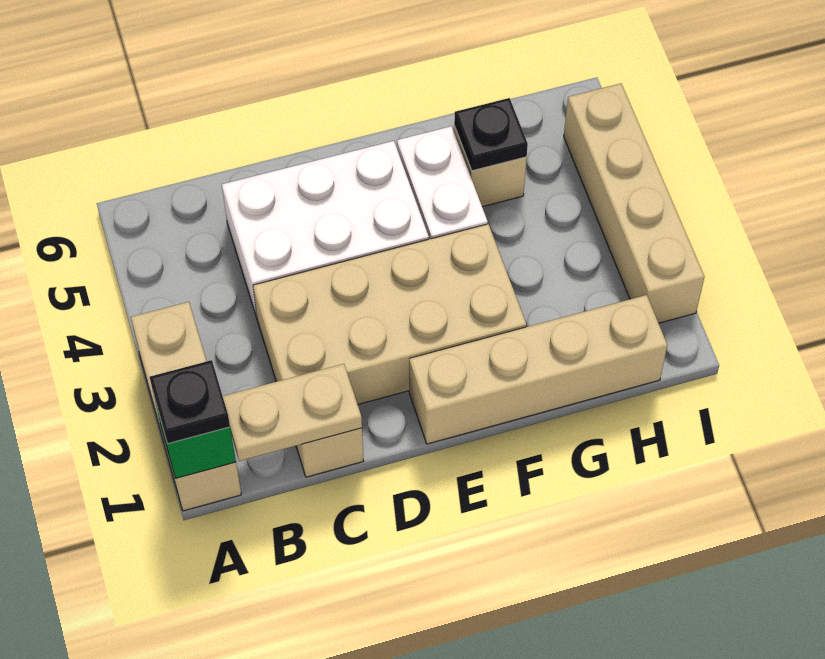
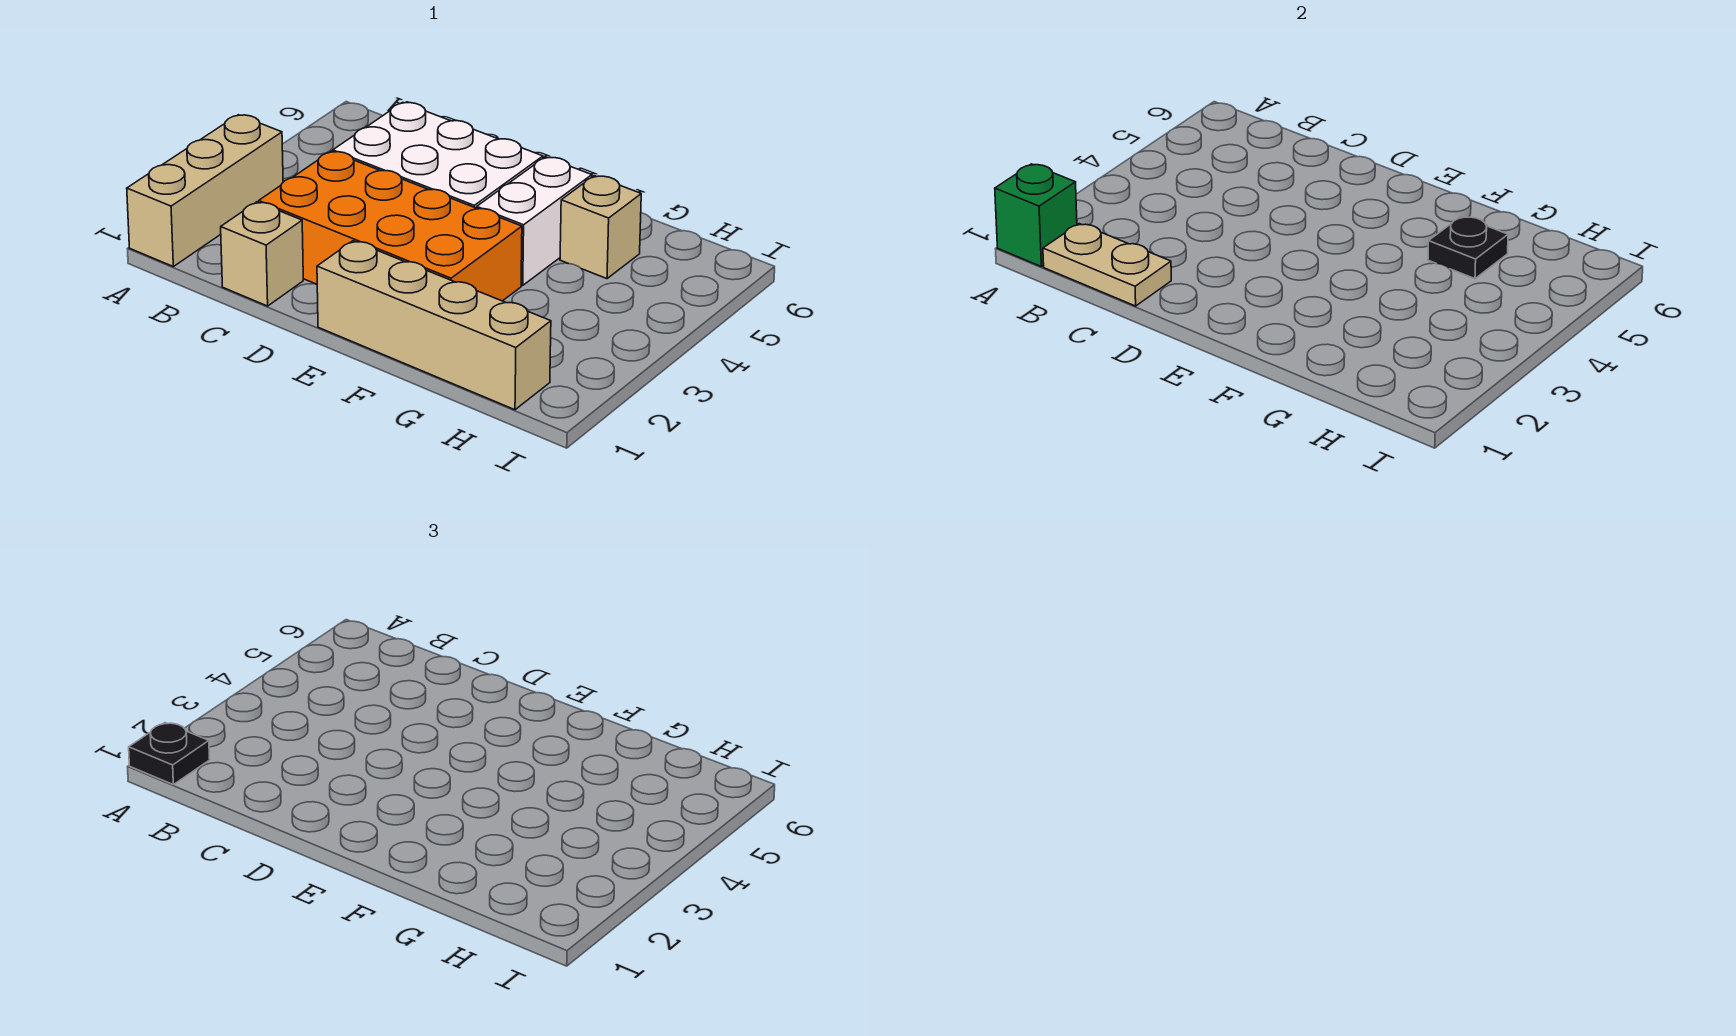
tan 2x4 brick [253,224,527,404] -> orange 2x4 brick [259,151,522,301]
tan 1x4 brick [564,84,704,323] -> none

